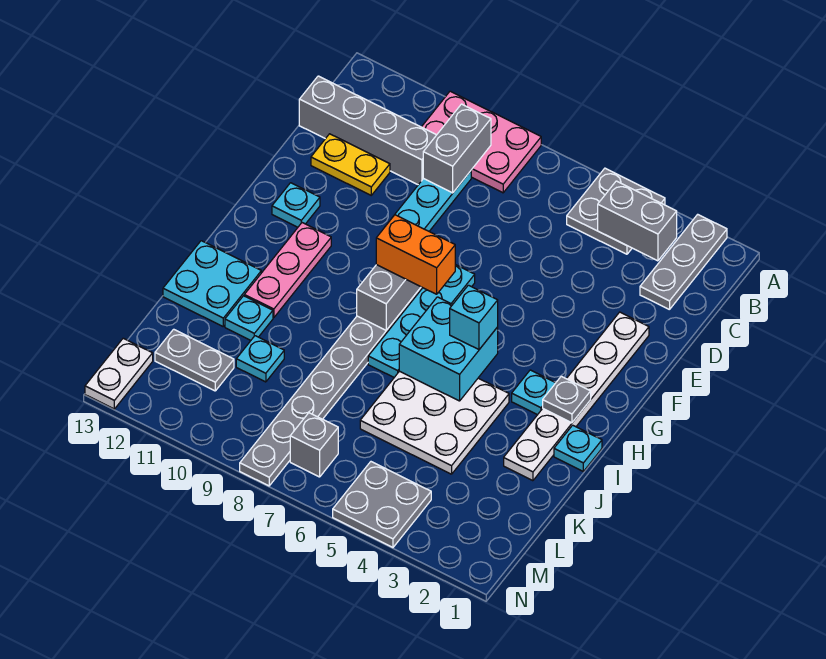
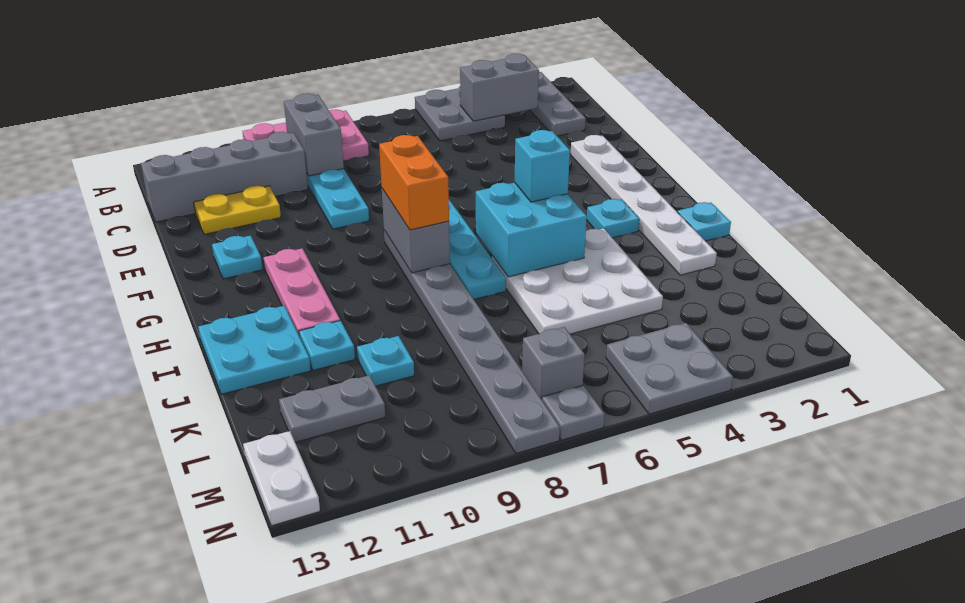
orange 1x2 brick [376,215,455,294] -> orange 1x2 brick turned to [379,135,449,230]
grey 1x1 plate [543,376,591,423] -> grey 1x1 plate moved to [542,385,605,440]

